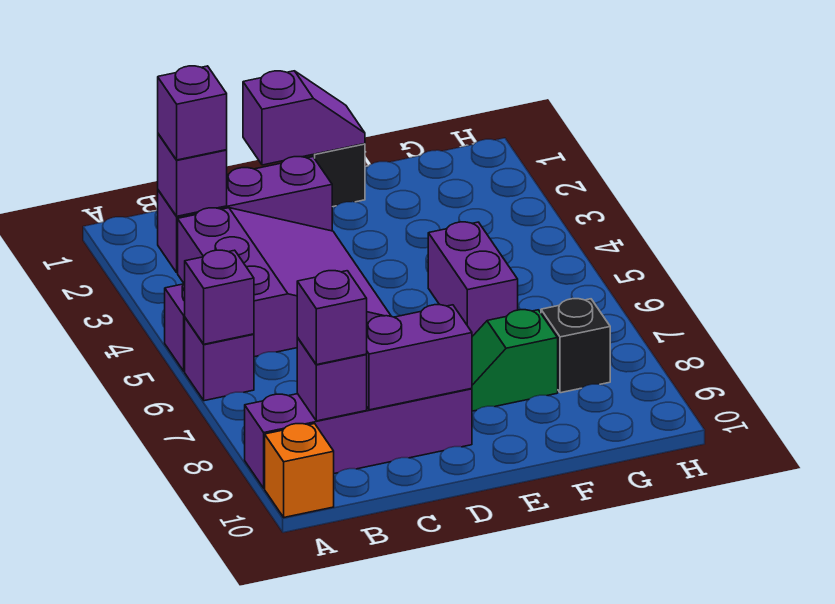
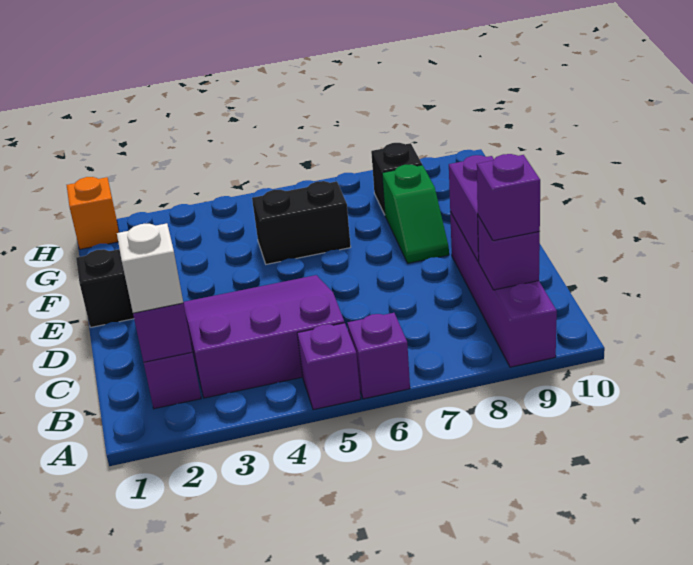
purple 1x1 brick [185,250,254,344] -> none
orange 1x1 brick [265,424,334,517] -> orange 1x1 brick moved to [67,177,119,249]
purple 1x1 brick [158,66,227,160] -> white 1x1 brick [117,223,183,313]
purple 1x2 slope [243,71,365,165] -> none
purple 1x2 brick [428,222,518,336] -> black 1x2 brick [252,181,351,264]

